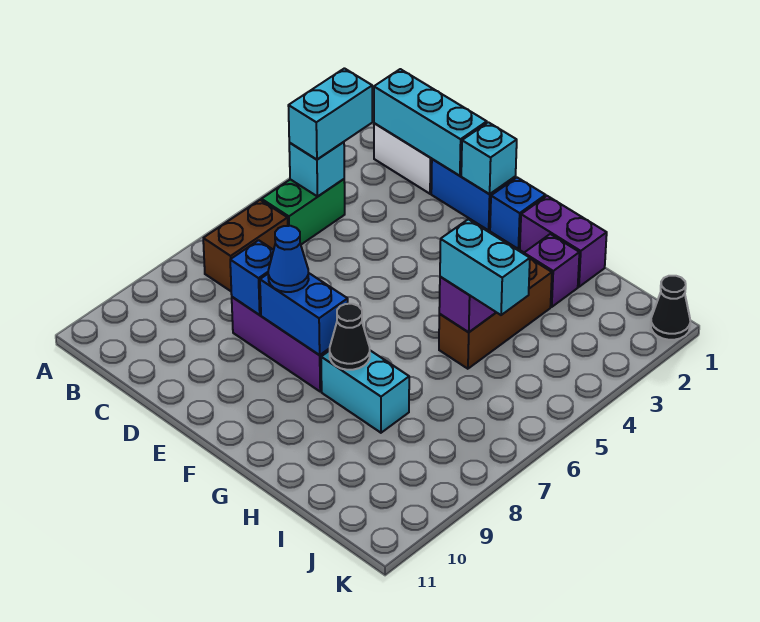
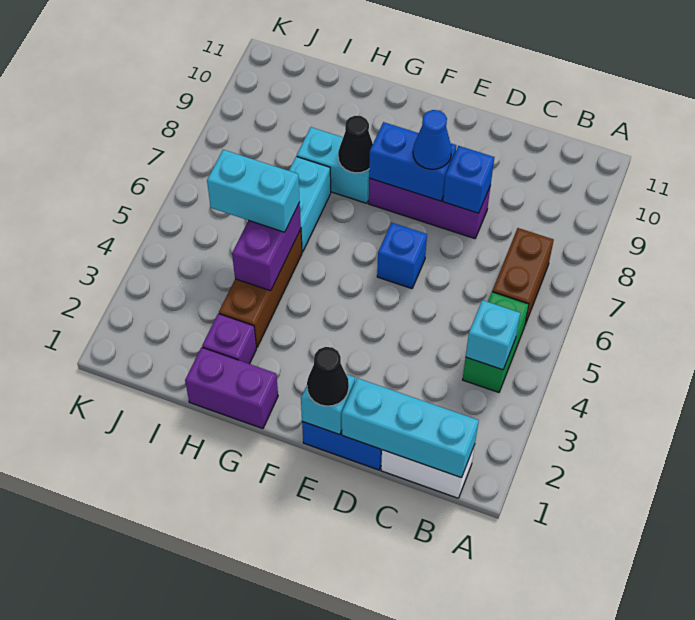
cyan 1x2 brick [288,68,372,160] -> cyan 1x2 brick moved to [289,156,331,252]
blue 1x1 brick [490,178,546,249] -> blue 1x1 brick moved to [377,223,427,289]
black 1x1 cone [651,276,690,340] -> black 1x1 cone moved to [307,347,349,406]

